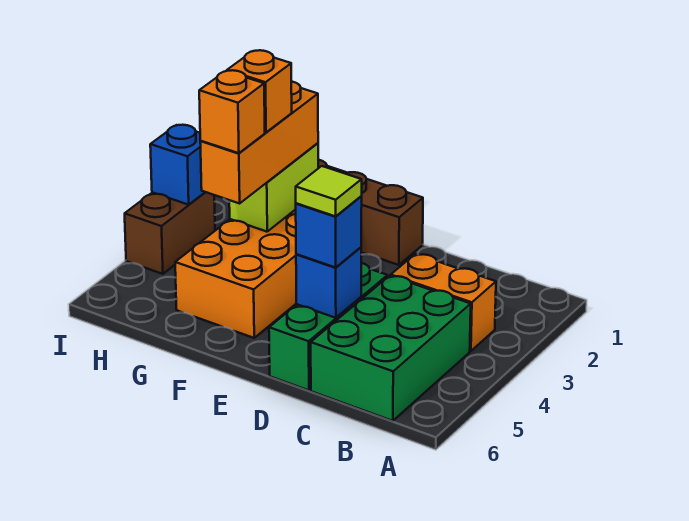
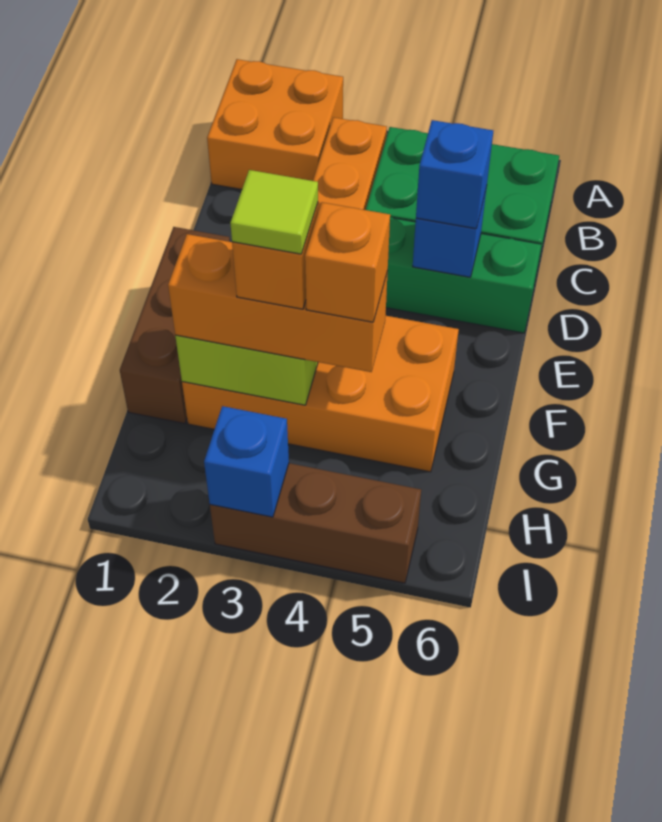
none -> orange 2x2 brick [207,59,343,189]
lime 1x1 tile [296,166,362,216] -> lime 1x1 tile moved to [230,170,318,254]
brown 1x2 brick [125,192,215,274] -> brown 1x3 brick [210,463,421,583]

